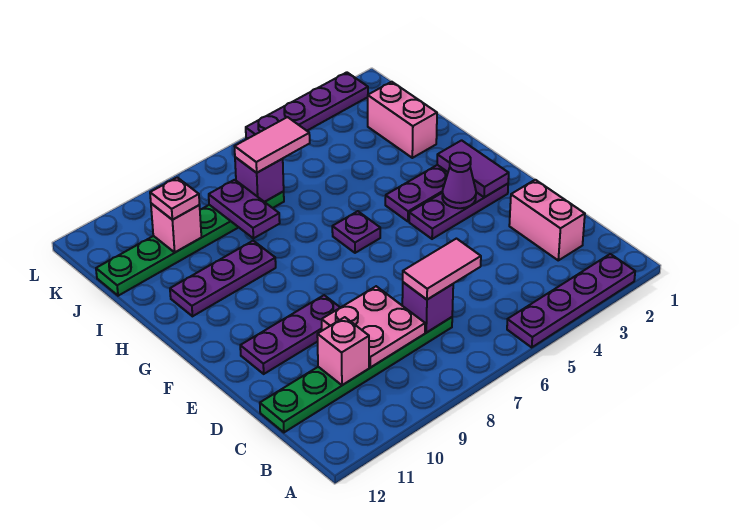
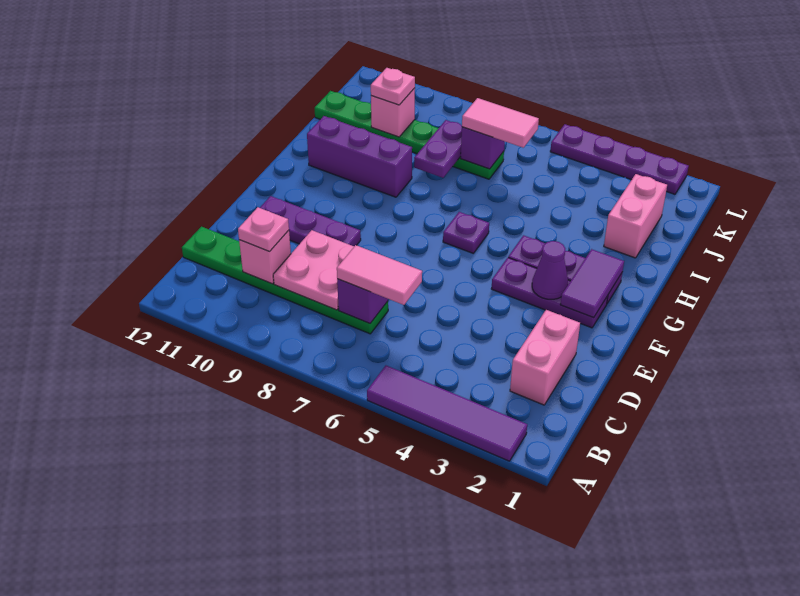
purple 1x4 plate [507,254,635,347] -> purple 1x4 tile [367,366,527,461]
none -> pink 1x1 plate [238,207,289,252]
purple 1x3 plate [170,241,276,316] -> purple 1x3 brick [307,116,412,197]

